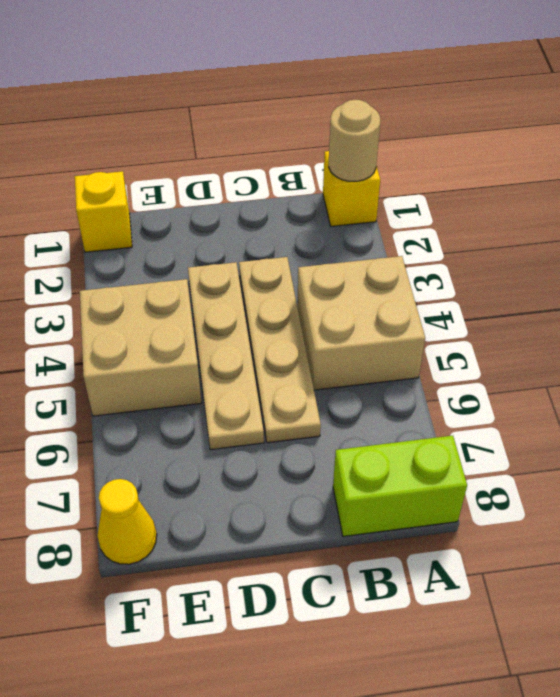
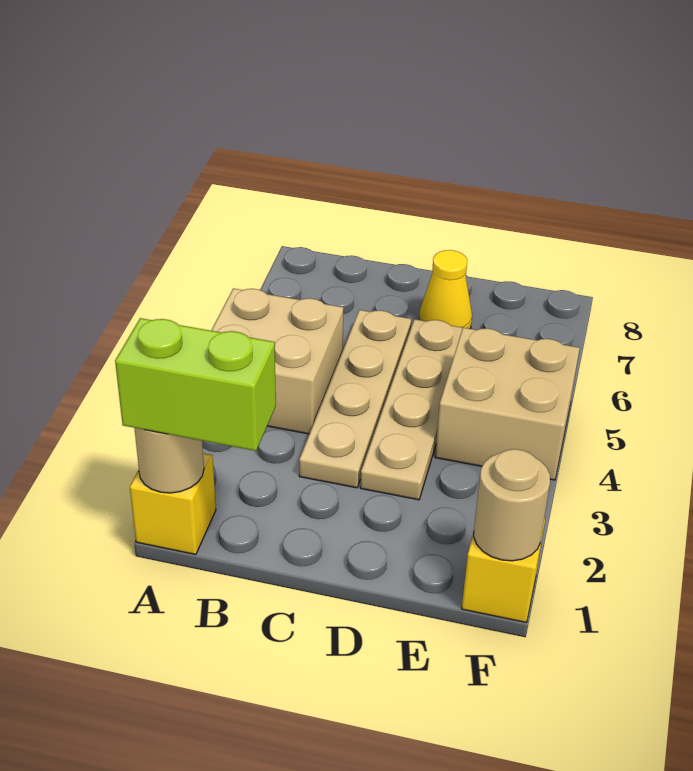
lime 1x2 brick [333,436,467,537] -> lime 1x2 brick moved to [115,318,276,451]
none -> tan 1x1 round brick [474,449,550,561]
yellow 1x1 cone [97,479,157,564] -> yellow 1x1 cone moved to [419,250,472,329]

